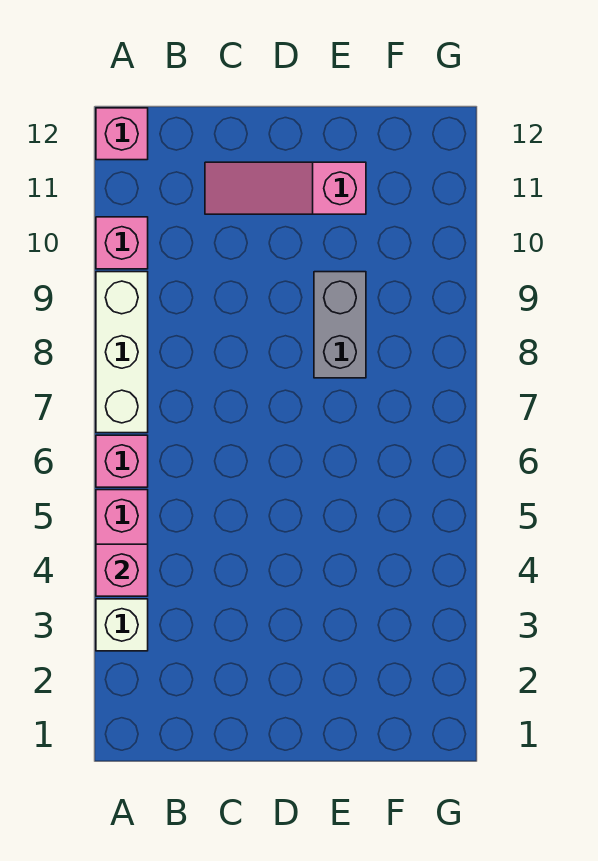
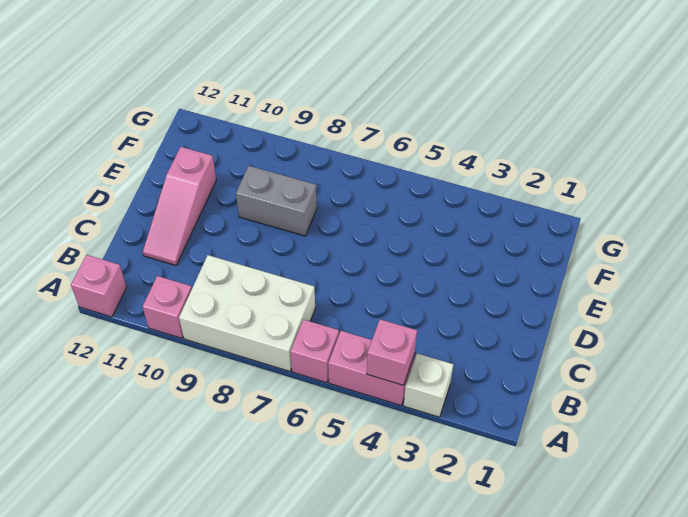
white 1x3 brick [96,272,148,433] -> white 2x3 brick [179,255,315,371]

